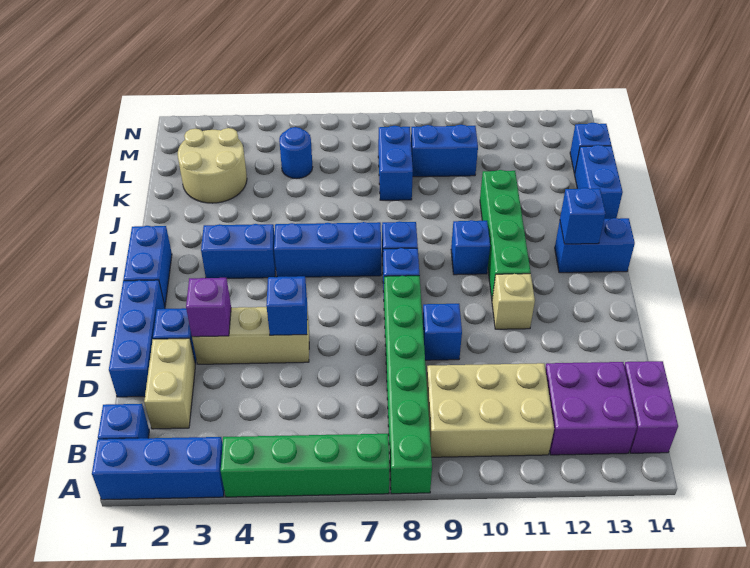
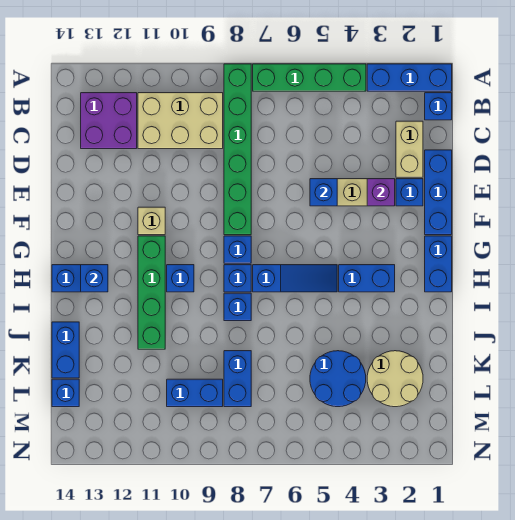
purple 1x2 brick [624,361,678,453] -> none
blue 1x1 brick [422,304,462,360] -> blue 1x1 brick moved to [224,293,251,321]
blue 1x3 brick [274,222,381,277] -> blue 1x3 slope [253,265,337,292]
blue 1x1 round brick [279,127,313,179] -> blue 2x2 round brick [310,351,366,407]

